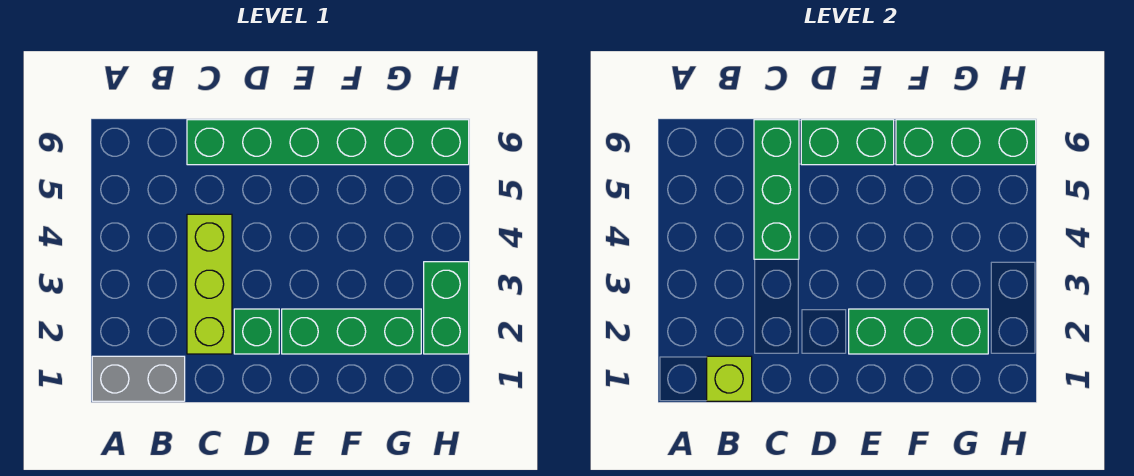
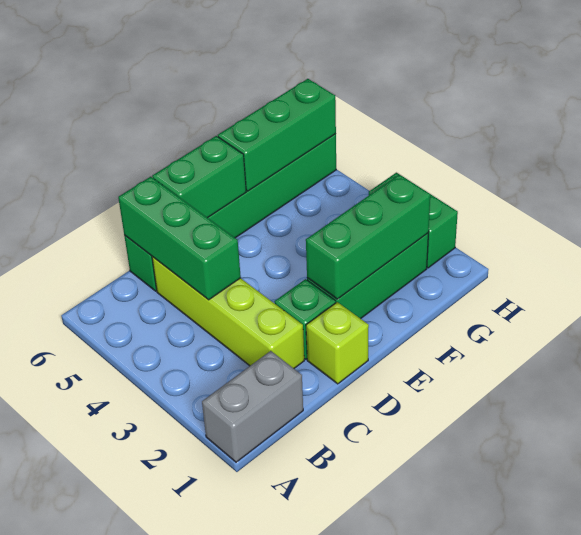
lime 1x1 brick [707,356,752,401] -> lime 1x1 brick moved to [306,302,369,384]
lime 1x3 brick [187,214,232,354] -> lime 1x4 brick [152,257,304,368]

